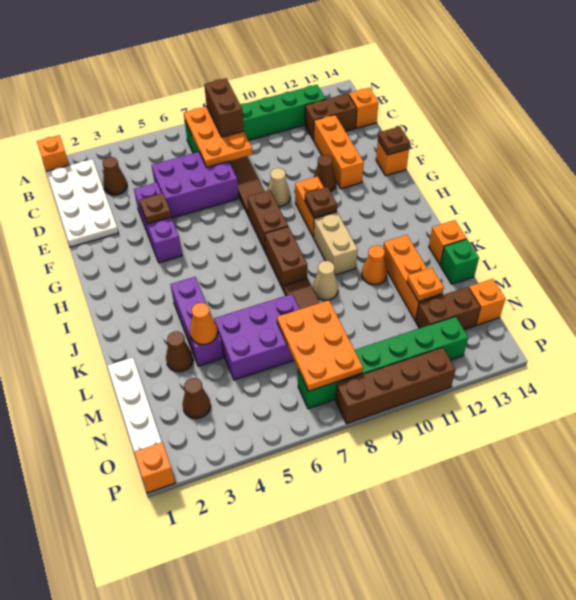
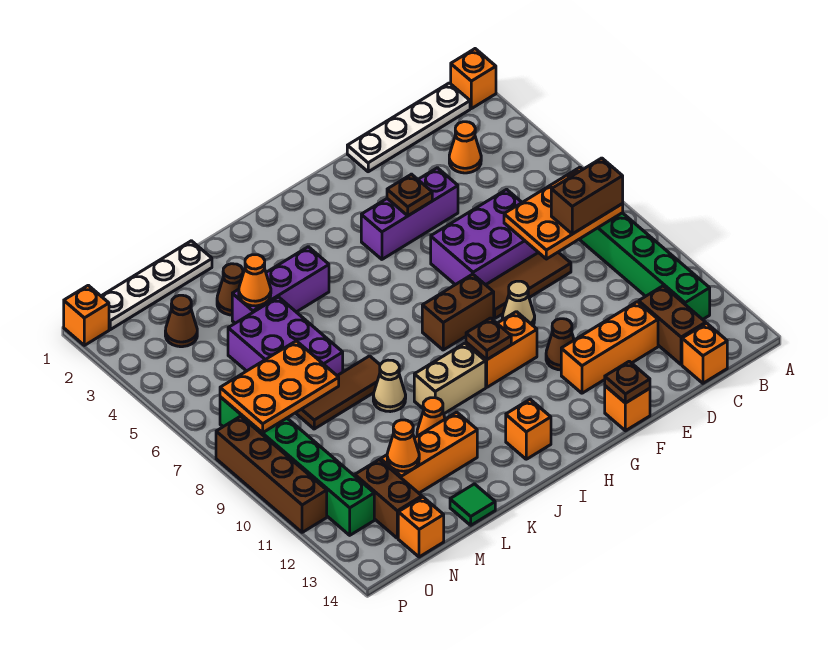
white 2x4 plate [46,159,119,247] -> white 1x4 plate [347,83,470,172]
brown 1x1 cone [103,157,127,195] -> orange 1x1 cone [449,122,481,173]
purple 2x3 brick [151,152,239,218] -> purple 2x3 brick turned to [431,189,538,285]
brown 1x2 brick [265,227,307,291] -> none
orange 1x1 brick [429,220,466,264] -> orange 1x1 brick moved to [506,399,551,459]
green 1x1 brick [440,239,479,284] -> green 1x1 tile [450,484,495,525]
orange 1x1 plate [407,268,444,301] -> orange 1x1 cone [387,420,419,471]

